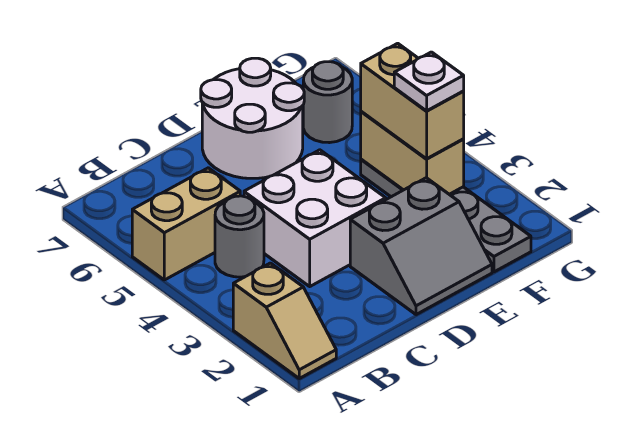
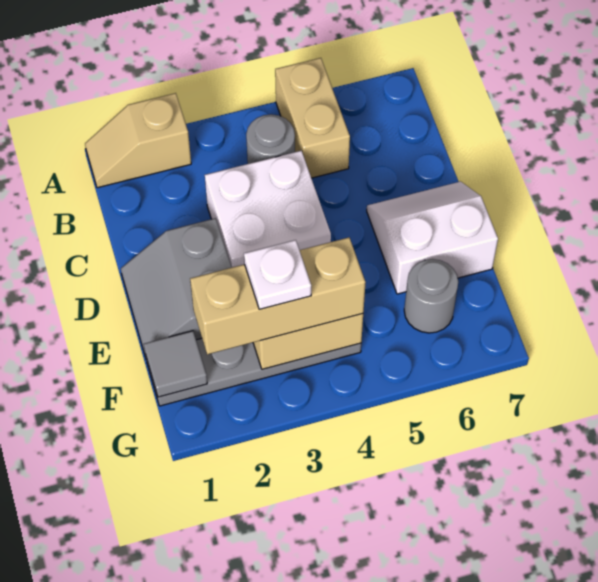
white 2x2 round brick [201,58,304,178] -> white 2x2 slope [367,182,498,294]
none -> grey 1x1 tile [144,331,207,397]
tan 1x2 brick [361,43,464,159] -> tan 1x3 brick [190,238,366,354]

